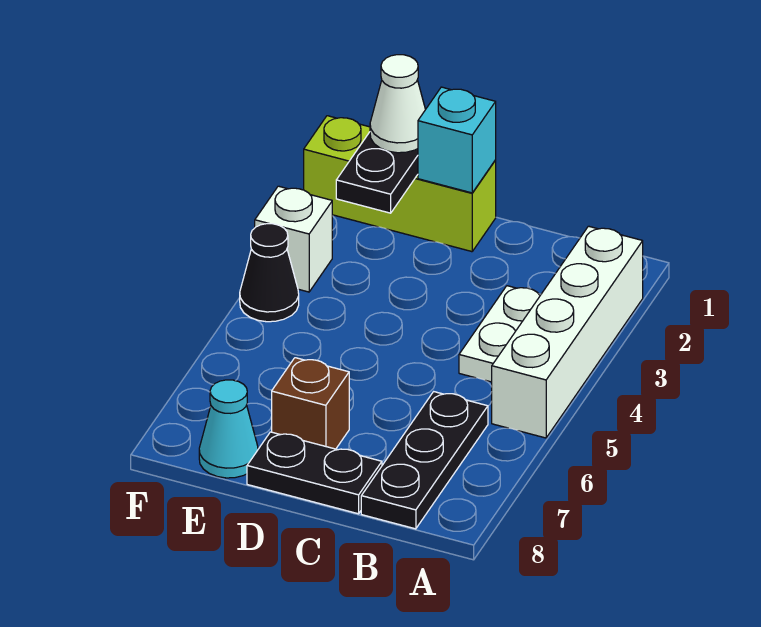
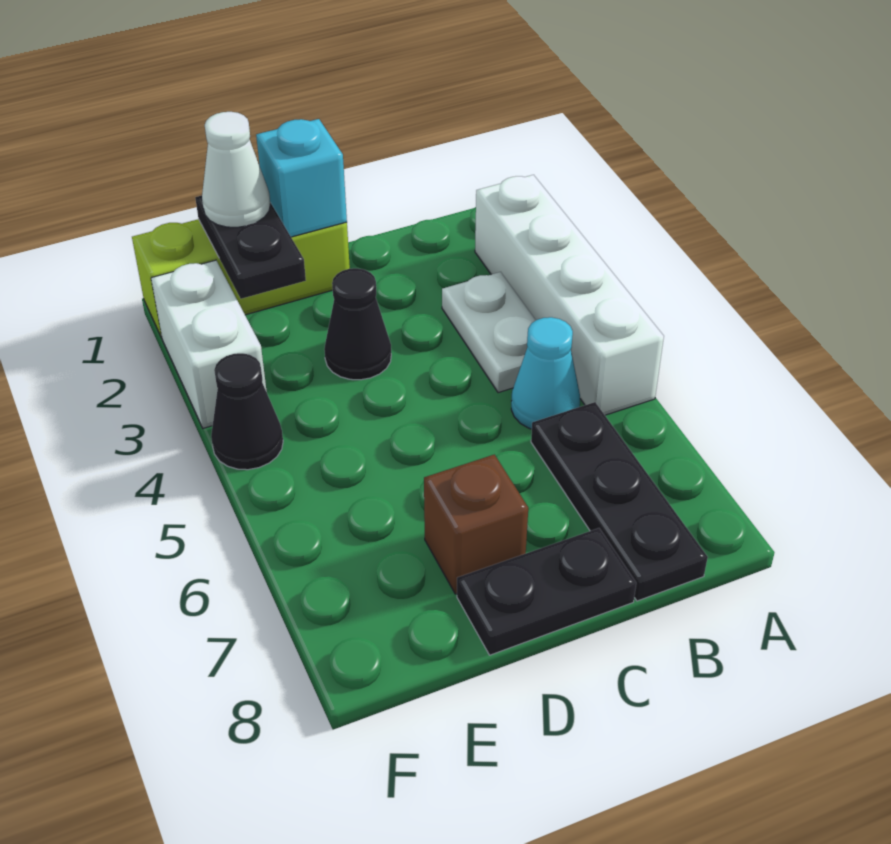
none -> black 1x1 cone [324,268,391,380]
cyan 1x1 cone [199,380,258,478] -> cyan 1x1 cone moved to [511,317,580,429]
white 1x1 brick [255,186,332,292] -> white 1x2 brick [151,260,267,428]

